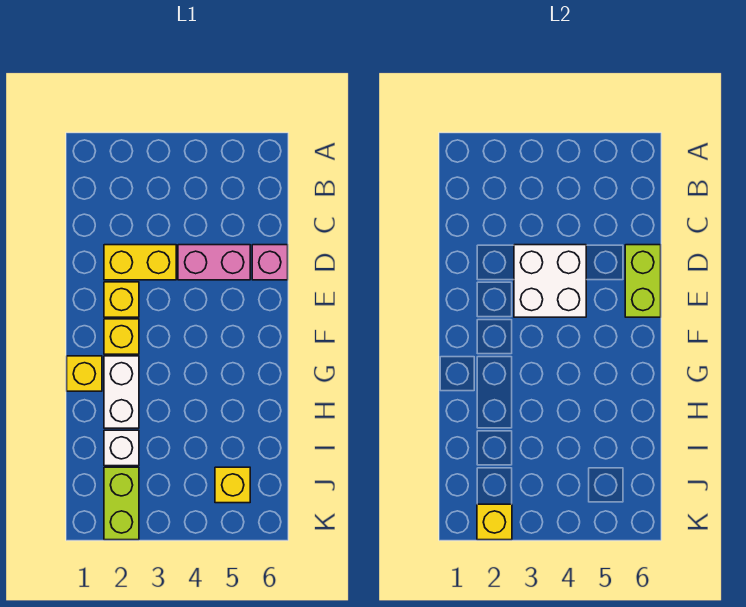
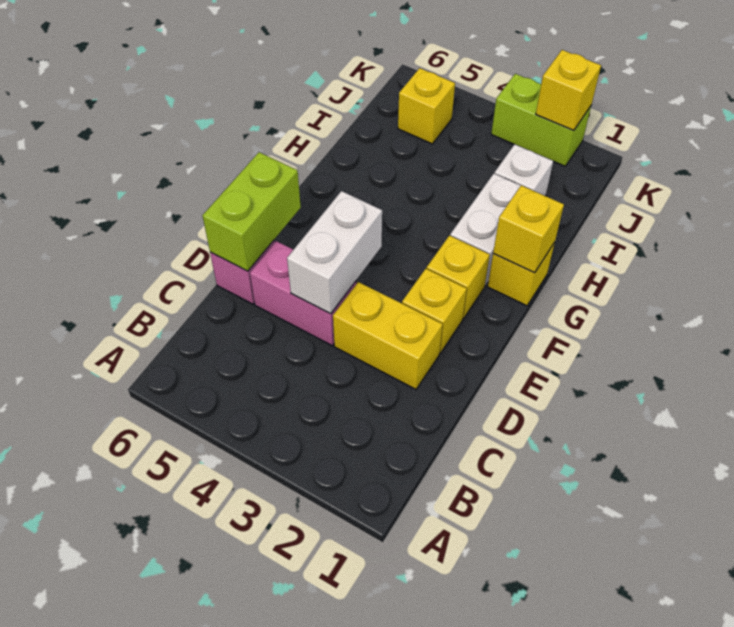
white 2x2 brick [514,245,586,317] -> white 1x2 brick [287,191,382,314]
none -> yellow 1x1 brick [493,185,564,273]
lime 1x2 brick [104,467,139,540] -> lime 1x2 brick turned to [491,74,591,166]

